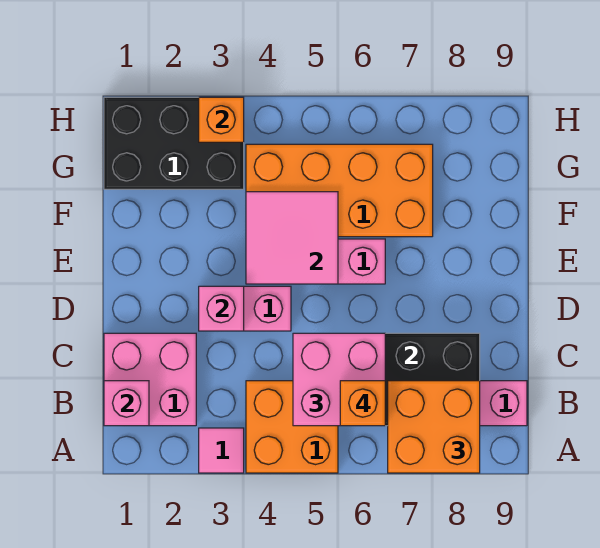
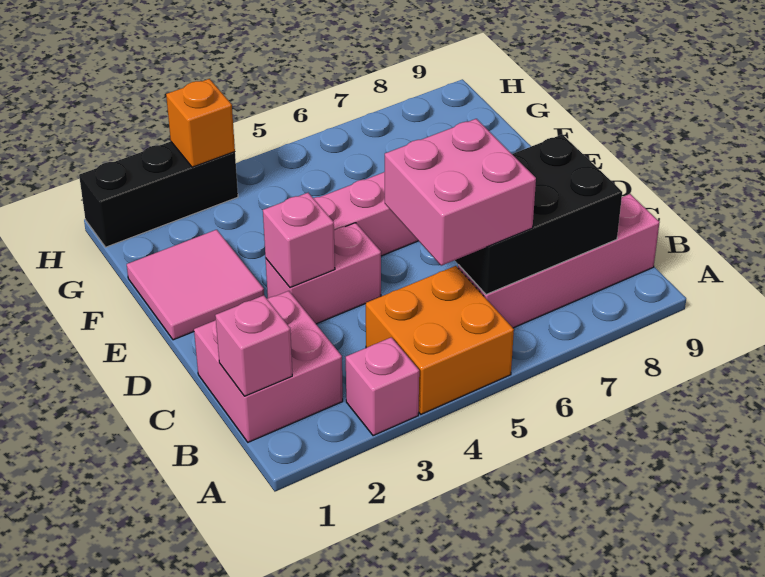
pink 1x1 tile [199,428,244,473] -> pink 1x1 brick [346,337,419,436]
orange 2x2 brick [388,381,480,473] -> none
orange 1x1 brick [340,381,385,426] -> none
pink 2x2 tile [246,192,338,284] -> pink 2x2 tile moved to [127,230,264,340]
orange 2x4 brick [246,144,433,237] -> none
black 2x3 brick [104,97,244,189] -> black 1x3 brick [79,142,238,247]

